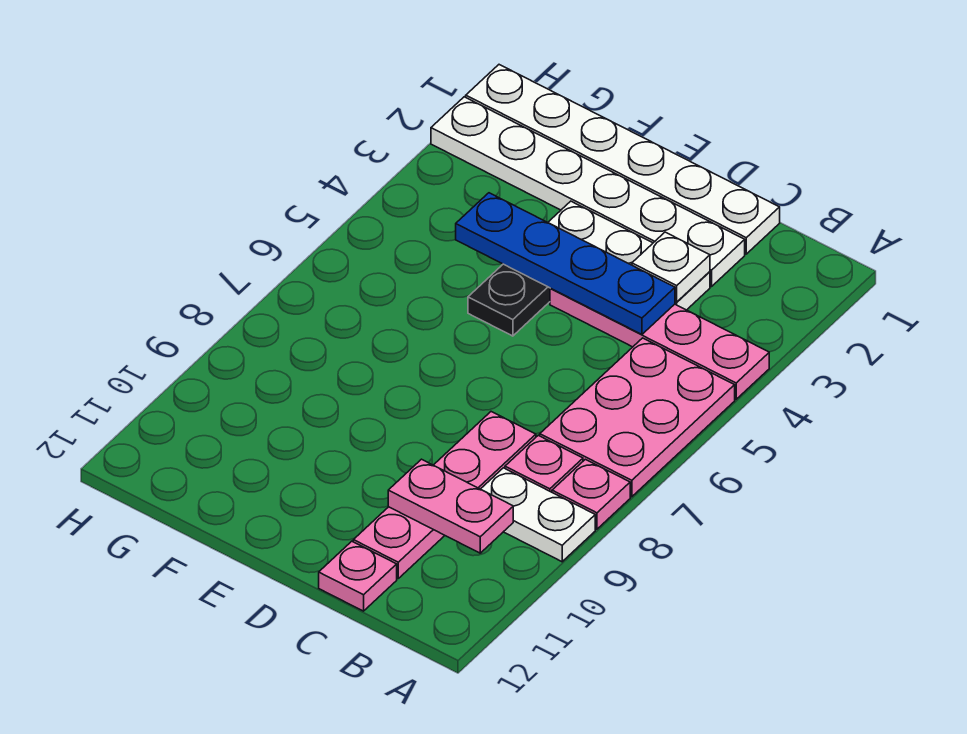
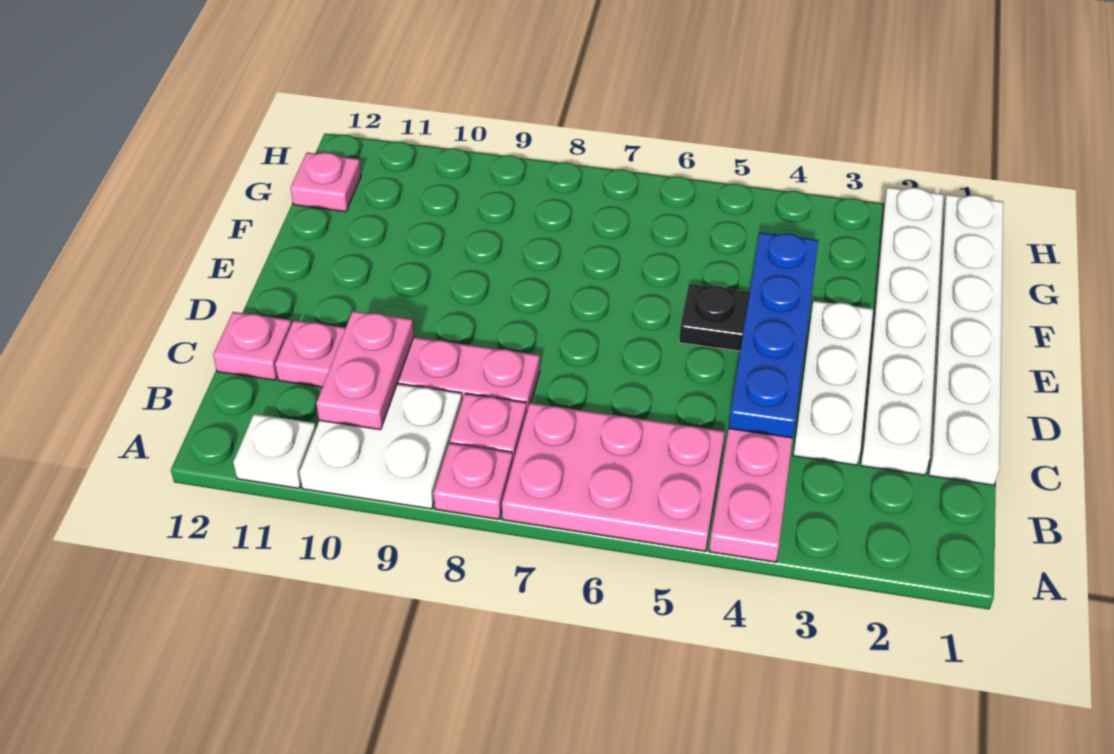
white 1x2 plate [481,468,595,562] -> white 2x2 plate [299,384,462,509]
white 1x1 plate [632,232,710,302] -> white 1x1 plate moved to [233,414,316,488]
none -> pink 1x1 plate [290,153,361,212]

